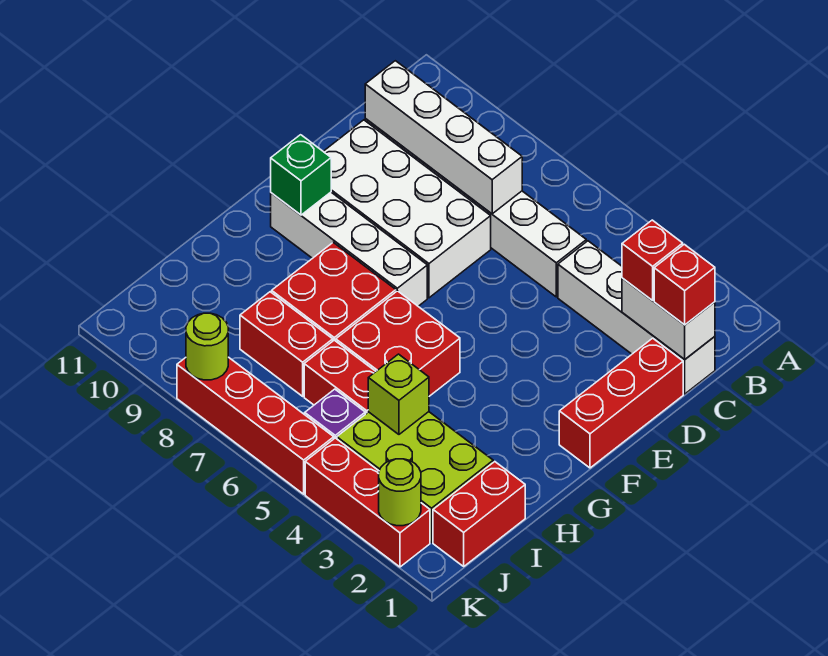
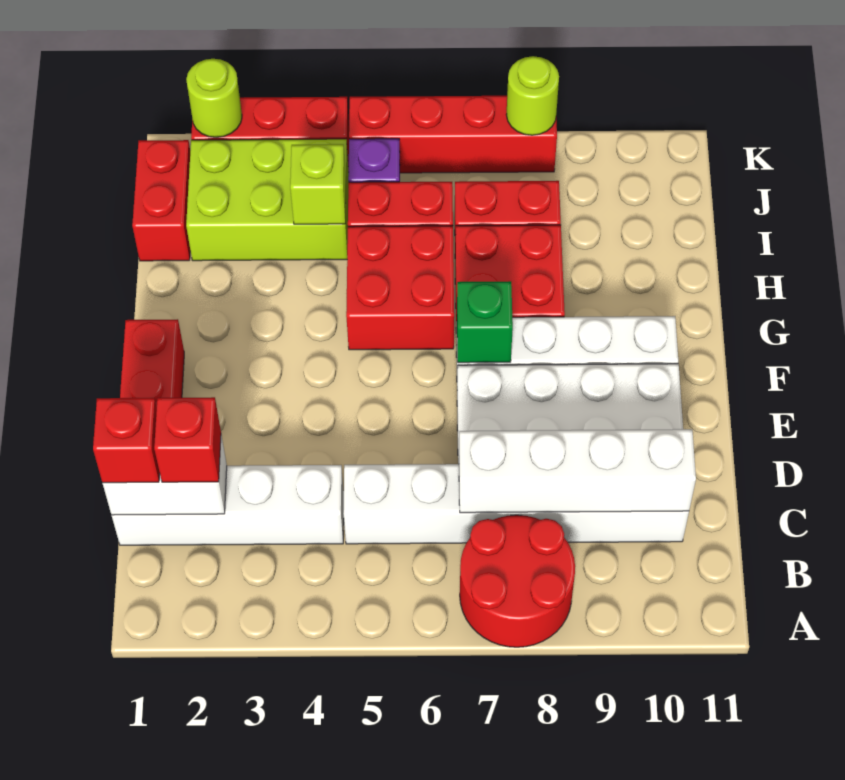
none -> red 2x2 round brick [460,515,575,647]
green 1x1 brick [271,135,331,215] -> green 1x1 brick moved to [457,281,513,363]

